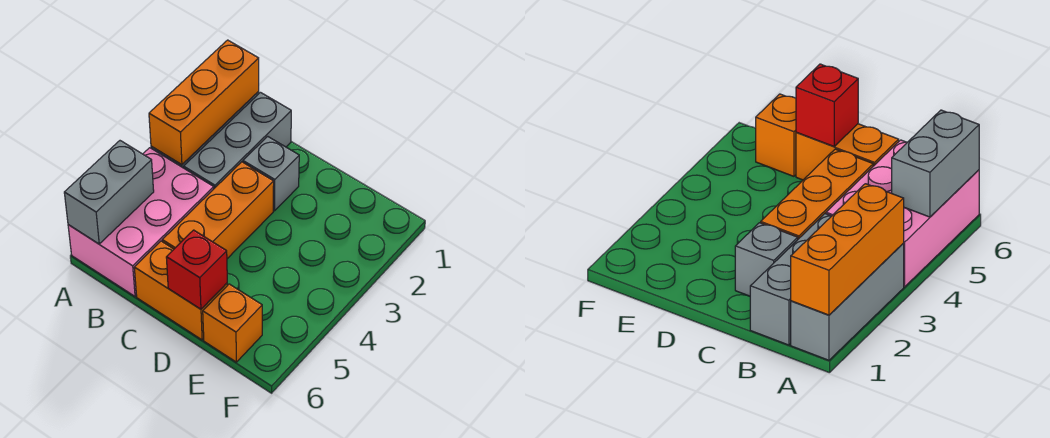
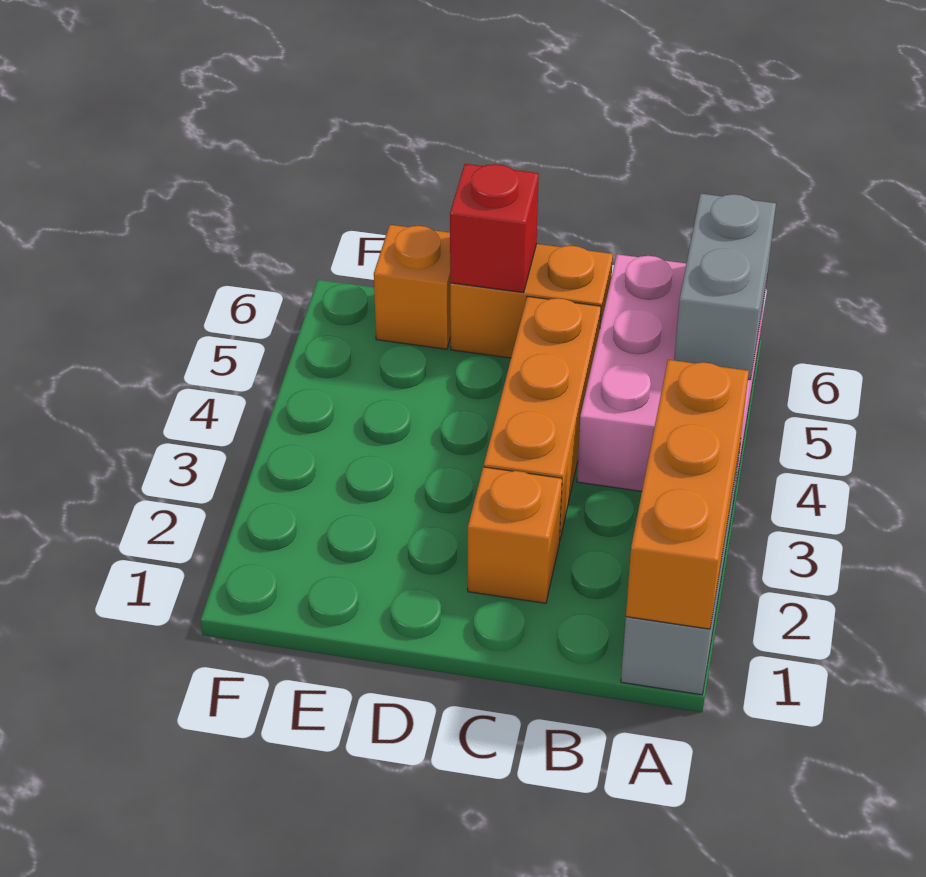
grey 1x3 brick [184,92,291,188] -> none
grey 1x1 brick [243,136,299,211] -> orange 1x1 brick [468,467,562,603]

